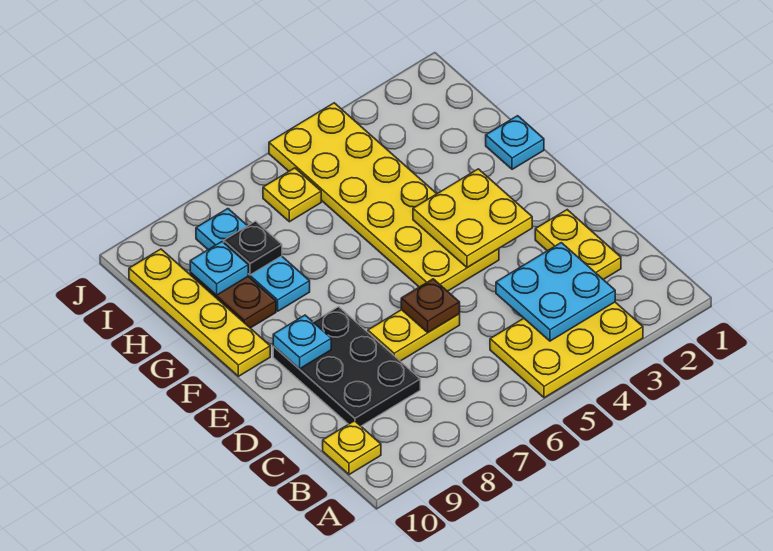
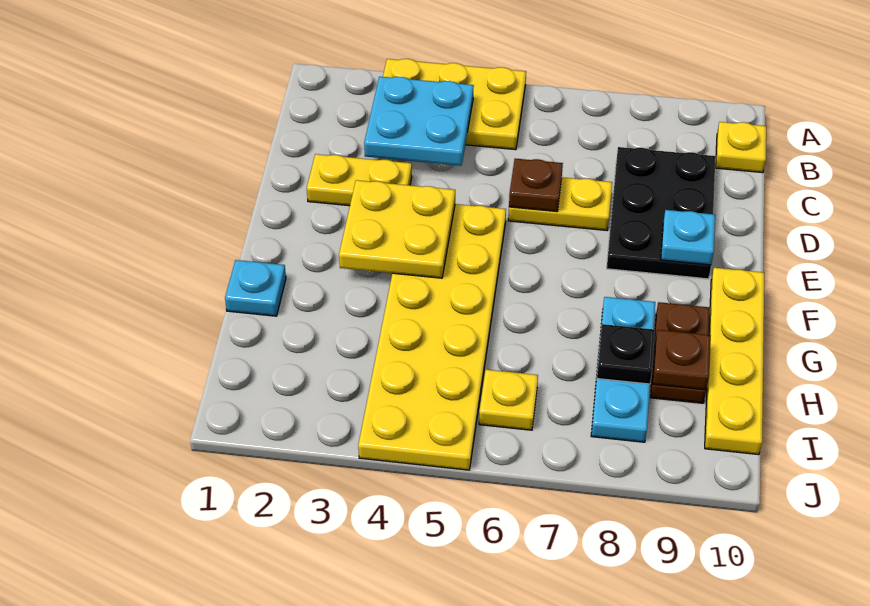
yellow 1x2 plate [535,210,621,280] -> yellow 1x2 plate turned to [307,154,412,206]
cyan 1x1 plate [190,242,248,295] -> brown 1x1 plate [653,330,711,390]

